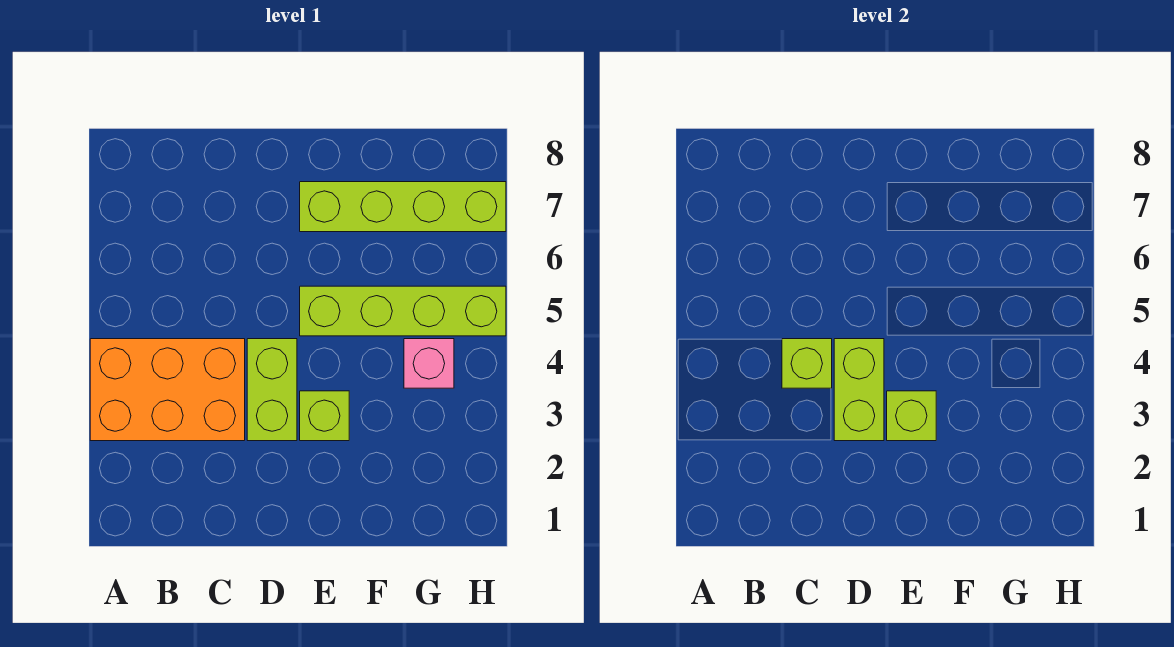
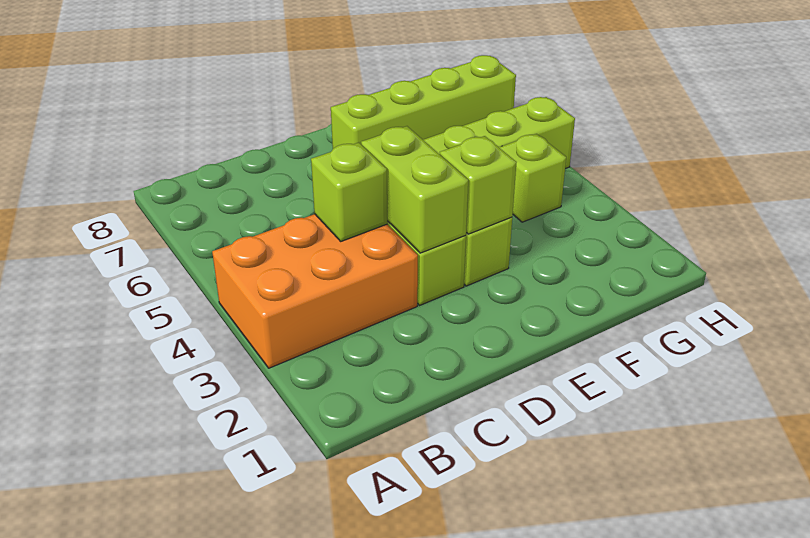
pink 1x1 brick [404,339,454,388] -> lime 1x1 brick [499,134,566,222]

